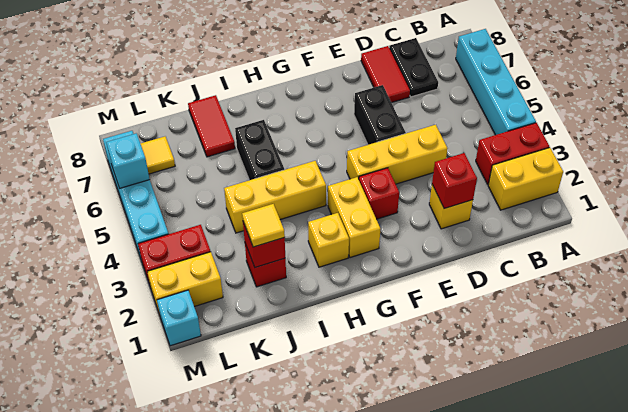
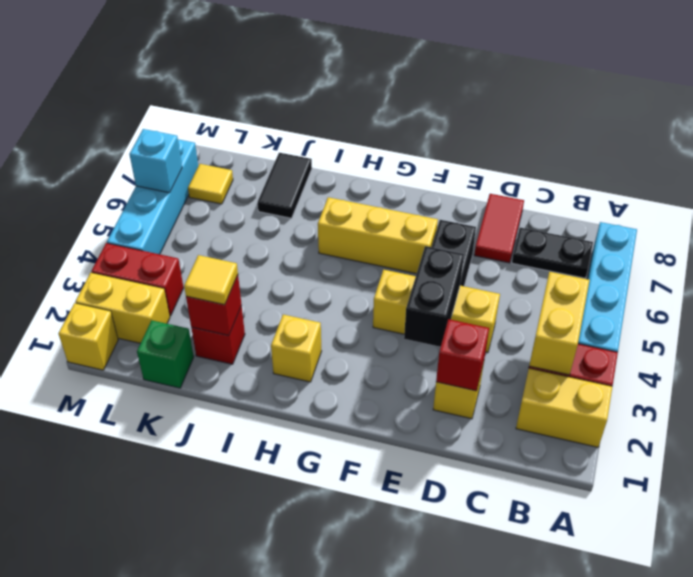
black 1x2 plate [389,38,438,97] -> black 1x2 plate turned to [512,228,593,278]
red 1x1 brick [359,168,399,219] -> none
yellow 1x2 brick [328,177,380,258] -> yellow 1x2 brick moved to [529,272,589,375]
yellow 1x3 brick [224,161,326,233] -> yellow 1x3 brick moved to [318,197,438,274]
black 1x2 brick [235,120,284,180] -> black 1x2 brick moved to [404,246,464,347]
red 1x2 tile [188,95,235,157] -> black 1x2 tile [258,153,312,218]
none -> green 1x1 brick [137,320,194,388]
cyan 1x1 brick [157,290,201,346] -> yellow 1x1 brick [58,303,118,370]

